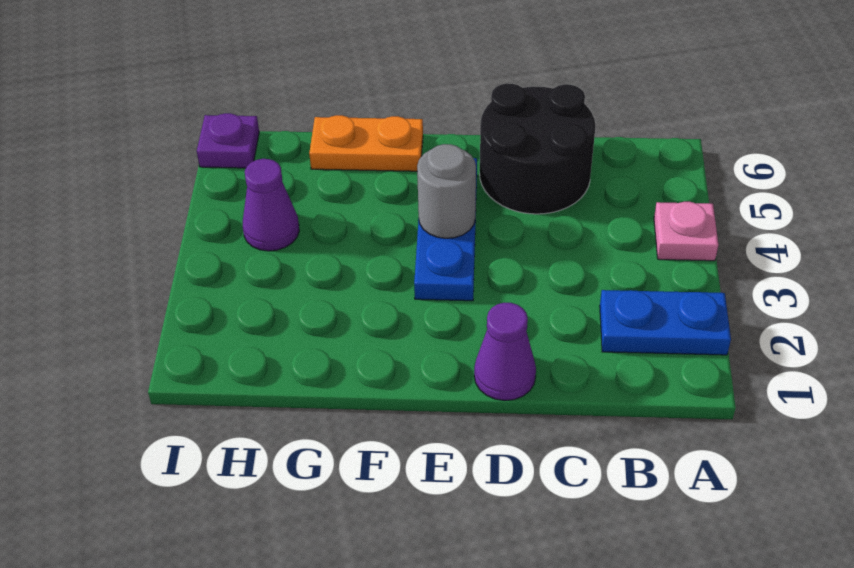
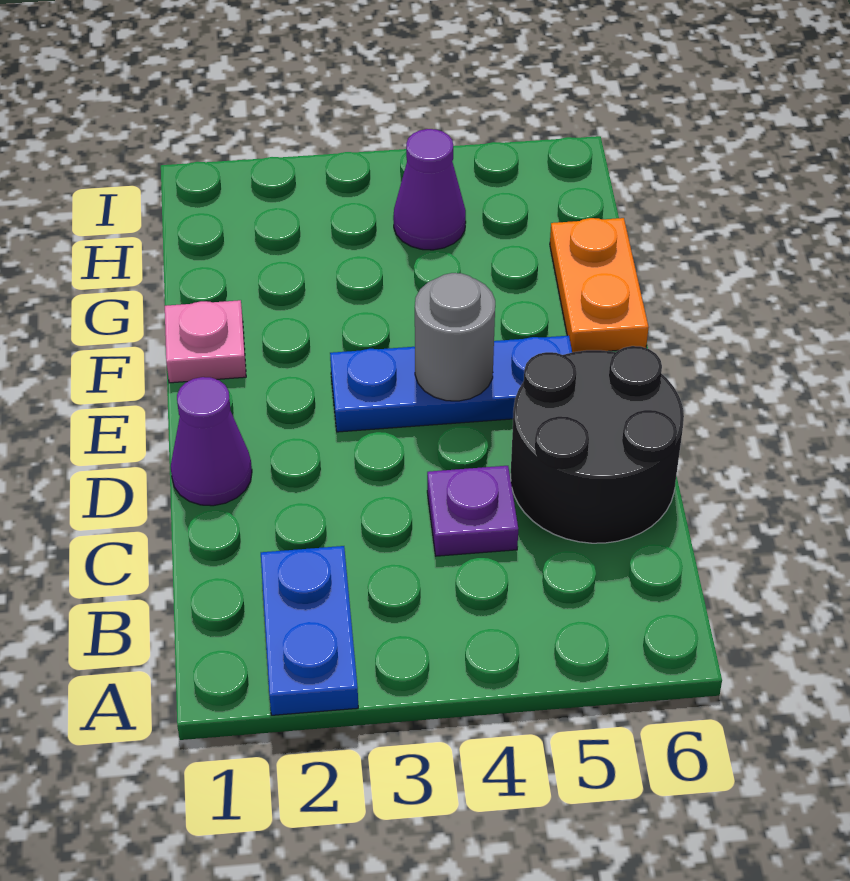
pink 1x1 plate [654,202,718,261] -> pink 1x1 plate moved to [165,300,246,383]
purple 1x1 plate [197,113,259,168] -> purple 1x1 plate moved to [427,466,518,556]

